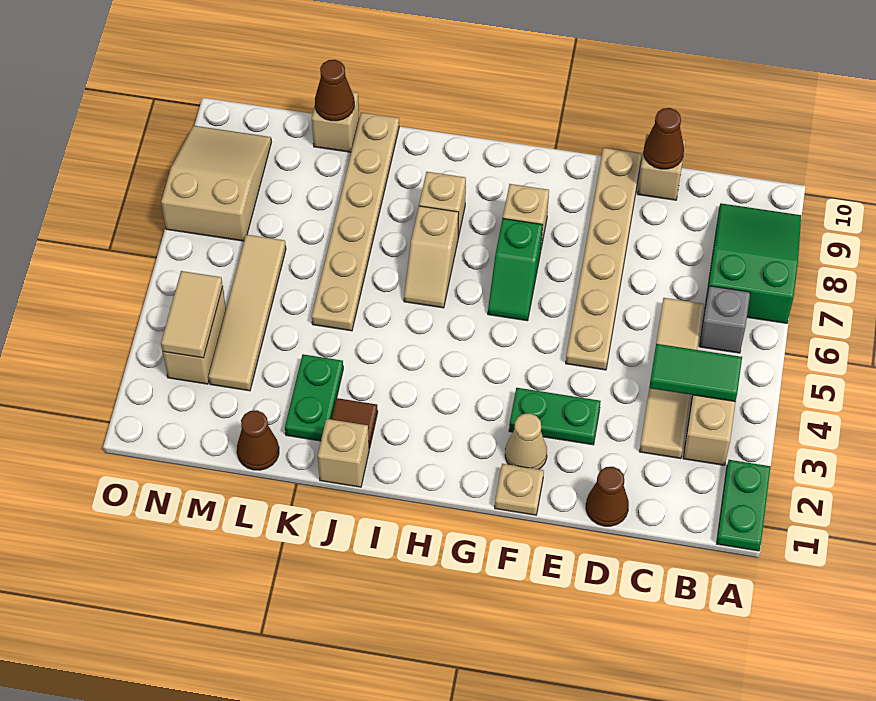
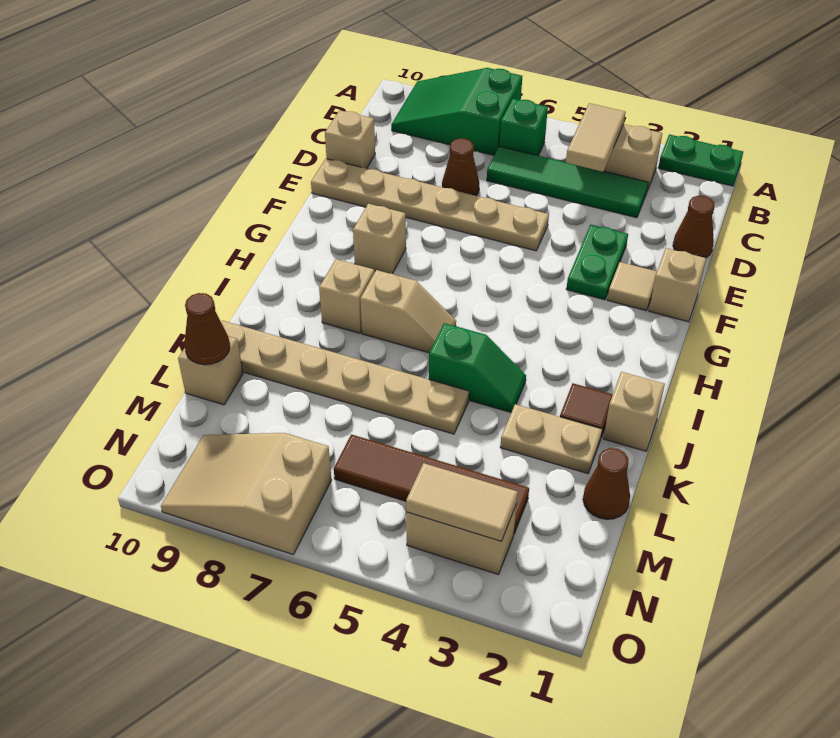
green 1x2 tile [649,344,742,402] -> tan 1x2 tile [566,103,625,172]
grey 1x1 brick [699,286,750,353] -> green 1x1 brick [500,99,548,155]
tan 1x4 tile [639,298,704,459] -> green 1x4 tile [487,146,649,218]
brown 1x1 cone [644,108,684,169] -> brown 1x1 cone moved to [442,138,480,196]
tan 1x1 plate [495,464,544,515] -> tan 1x1 brick [649,248,706,322]
tan 1x1 cone [505,413,547,469] -> tan 1x1 tile [607,262,657,311]
green 1x2 slope [488,218,543,321] -> green 1x2 slope moved to [429,323,526,412]
green 1x2 plate [285,354,343,441] -> tan 1x2 plate [500,404,602,474]
tan 1x4 tile [209,235,286,391] -> brown 1x4 tile [334,434,529,533]

